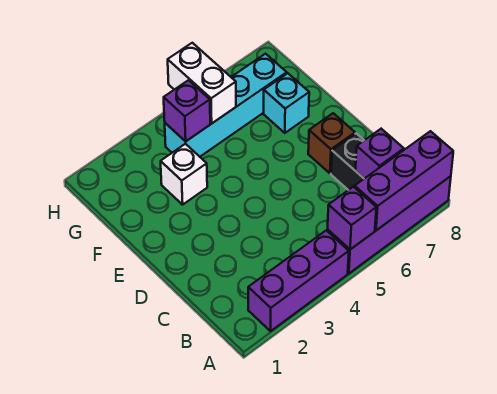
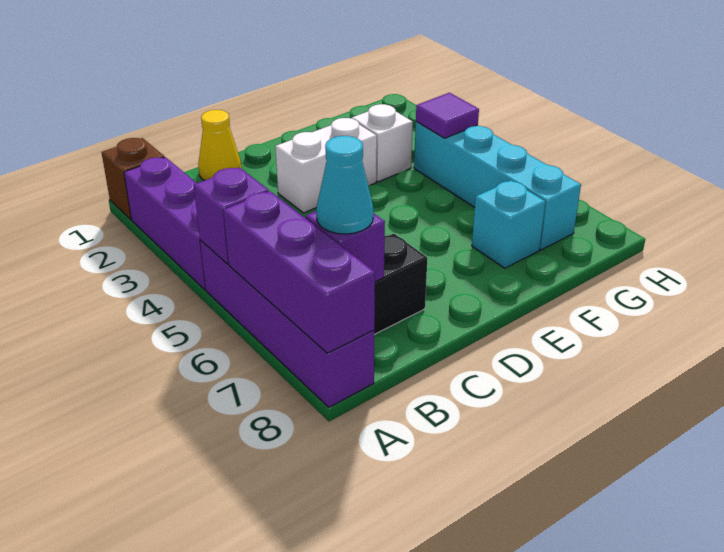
none -> cyan 1x1 cone [316,136,373,234]
none -> yellow 1x1 cone [198,110,242,180]
brown 1x1 brick [308,113,355,173] -> brown 1x1 brick moved to [102,138,165,219]
purple 1x1 brick [164,80,210,141] -> purple 1x1 tile [416,93,479,138]
white 1x2 brick [168,43,236,124] -> white 1x2 brick moved to [275,118,377,213]

